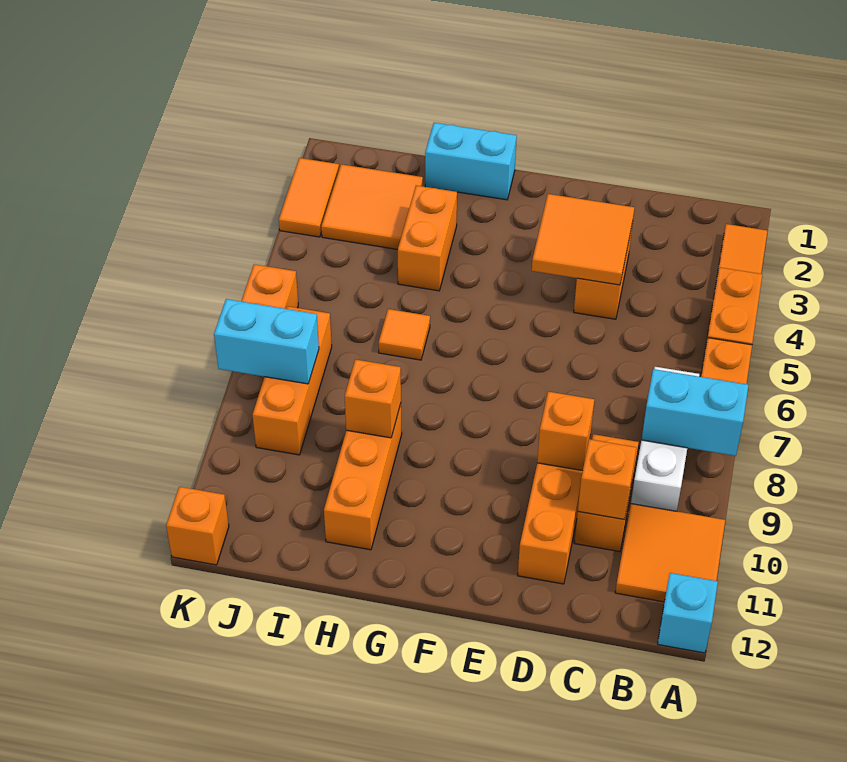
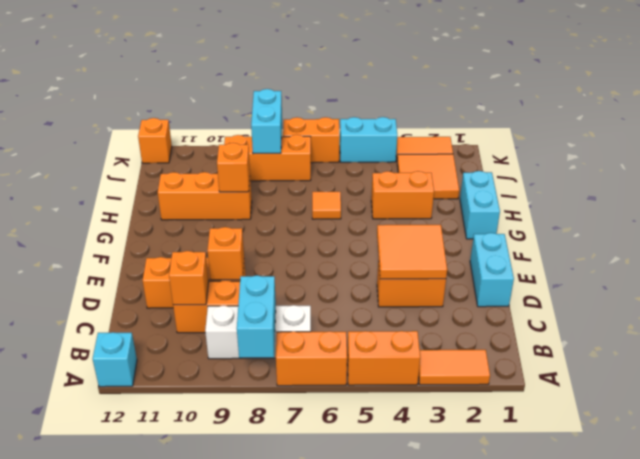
orange 2x2 tile [615,504,725,602] -> none
none -> cyan 1x2 brick [470,233,514,307]
none -> cyan 1x2 brick [340,117,397,162]

